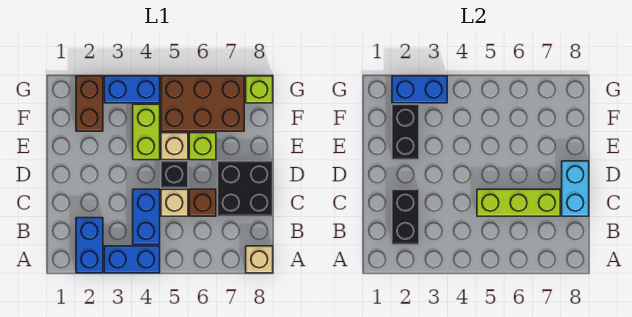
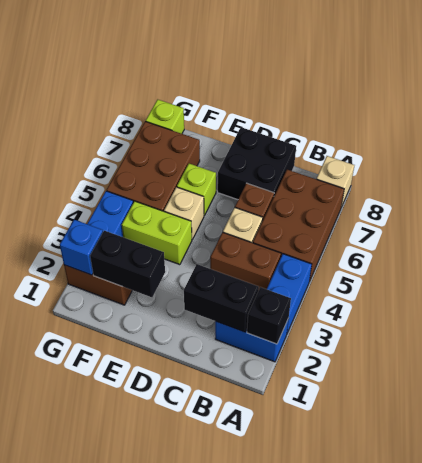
none -> brown 2x3 brick [253,170,344,282]
blue 1x2 brick [133,189,160,245] -> brown 1x2 brick [210,232,281,290]
lime 1x3 brick [477,189,560,216] -> none
cyan 1x2 brick [562,161,589,216] -> none
black 1x1 brick [161,161,188,188] -> black 1x1 brick moved to [247,287,291,344]
blue 1x2 brick [392,76,447,103] -> blue 1x1 brick [60,220,103,275]

